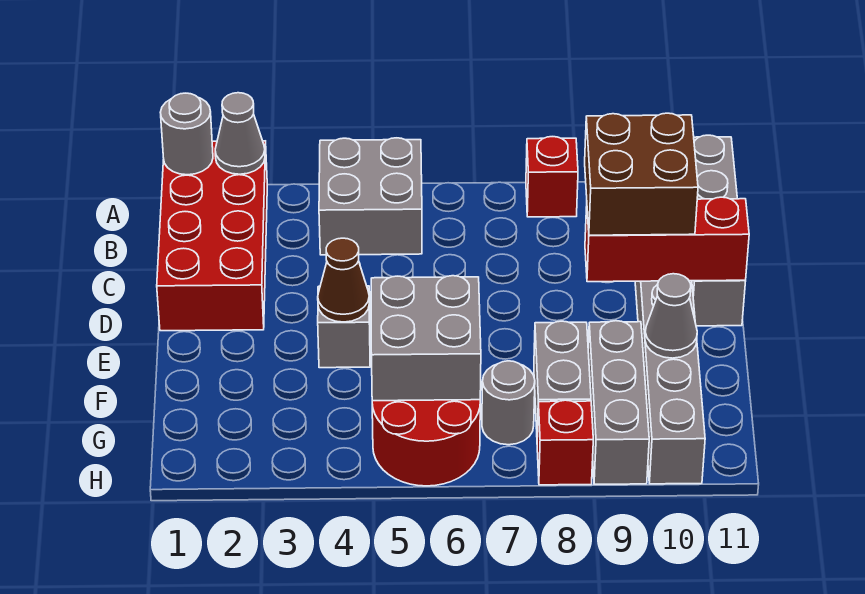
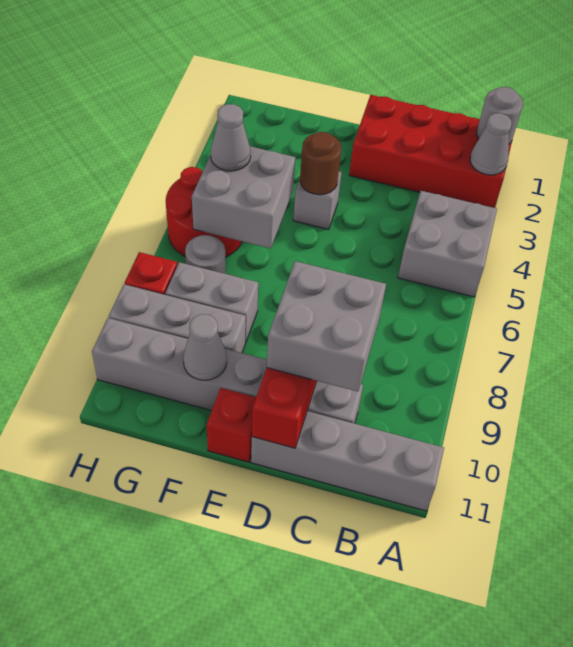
red 1x1 brick [526,137,578,217] -> red 1x1 brick moved to [207,388,256,462]
brown 2x2 brick [585,113,698,235] -> grey 2x2 brick [267,261,386,391]
brown 1x1 cone [318,238,369,322] -> brown 1x1 round brick [300,132,341,195]
none -> grey 1x1 cone [211,104,251,171]

